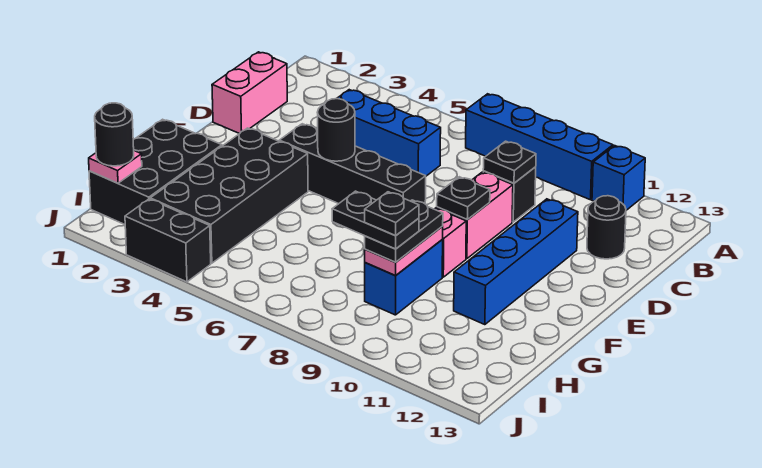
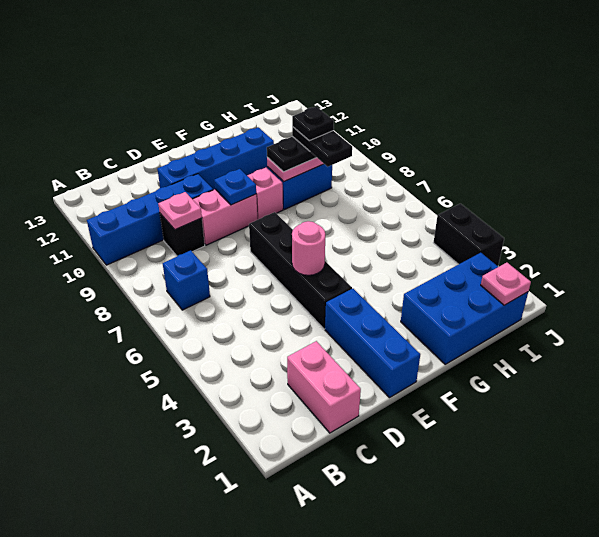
blue 1x4 brick [466,94,613,200] -> blue 1x4 brick turned to [87,174,213,265]
blue 1x1 brick [592,146,645,210] -> blue 1x1 brick moved to [163,250,210,310]
pink 1x2 brick [212,52,287,134] -> pink 1x2 brick turned to [287,341,361,433]
blue 1x3 brick [337,90,441,176] -> blue 1x3 brick moved to [325,289,420,398]
black 1x1 plate [483,141,536,183] -> pink 1x1 plate [158,192,202,230]
black 1x1 round brick [587,196,626,259] -> none
black 1x1 round brick [317,99,355,161] -> pink 1x1 round brick [292,221,325,275]
black 1x1 plate [437,177,490,220] -> blue 1x1 plate [214,169,256,205]
black 2x4 brick [150,128,308,263] -> none
black 2x3 brick [89,119,222,224] -> blue 2x3 brick [401,253,528,364]
black 1x1 round brick [95,103,134,166] -> none

